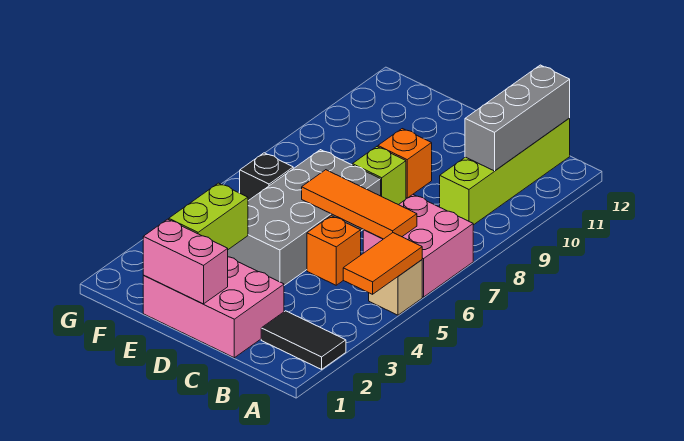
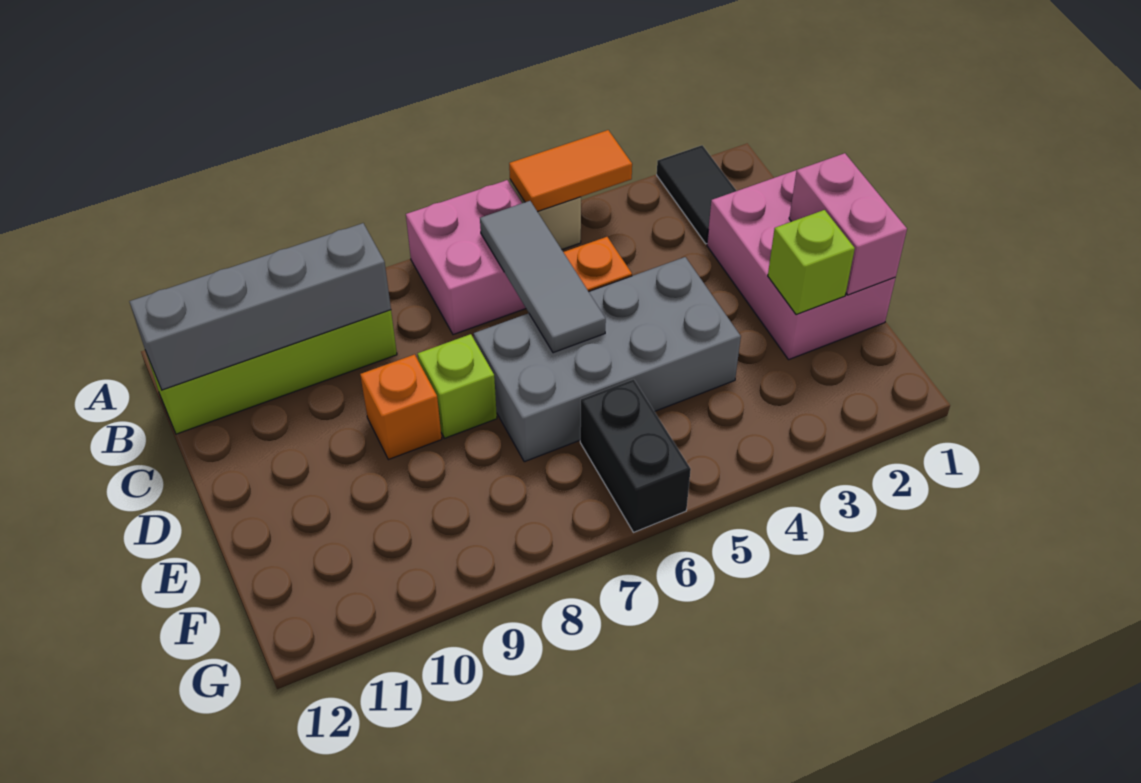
orange 1x3 tile [302,170,417,239] -> grey 1x3 tile [480,201,606,353]
grey 1x3 brick [465,65,570,171] -> grey 1x4 brick [129,223,391,390]
lime 1x2 brick [169,183,248,249] -> lime 1x1 brick [768,210,855,315]
black 1x1 brick [240,153,293,201] -> black 1x2 brick [580,379,691,532]

